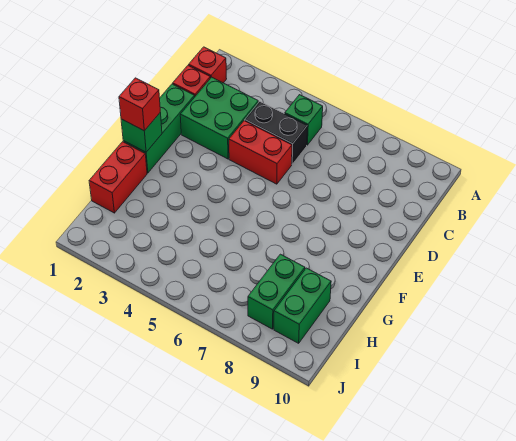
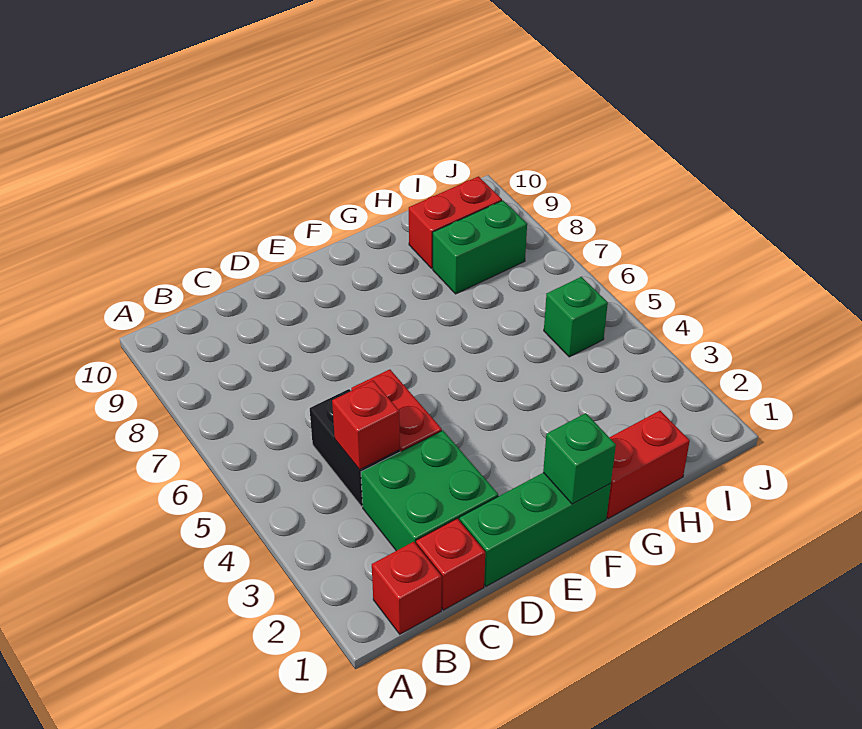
green 1x1 brick [285,95,323,145] -> green 1x1 brick moved to [544,277,608,357]
red 1x1 brick [119,78,160,131] -> red 1x1 brick moved to [332,381,400,470]
green 1x2 brick [274,268,331,343] -> red 1x2 brick [409,177,502,268]

